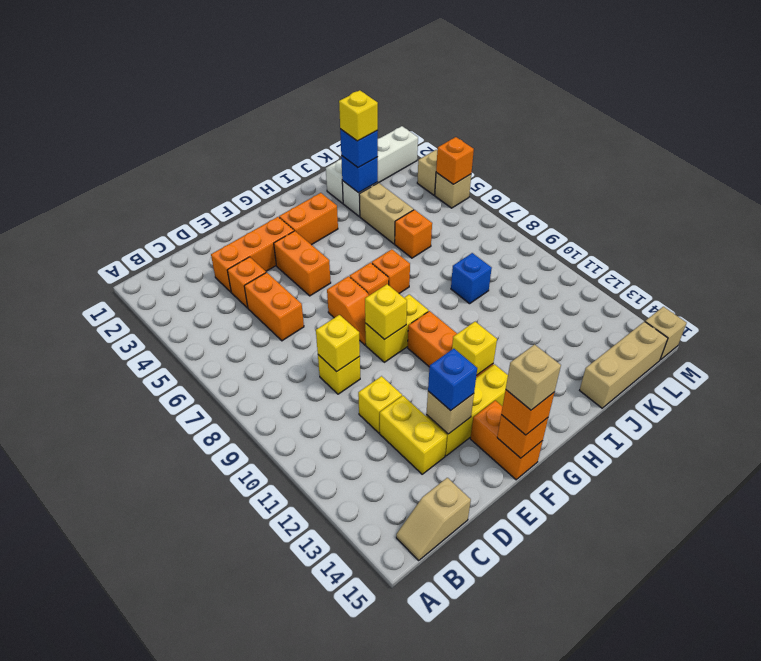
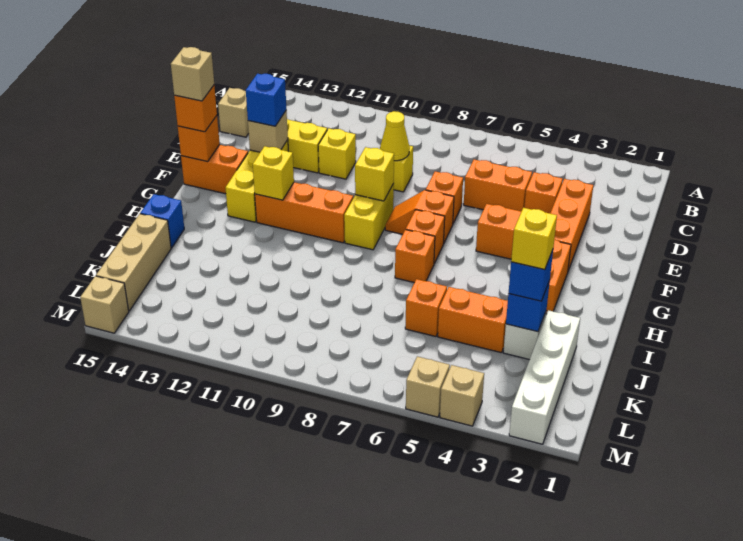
yellow 1x1 brick [316,315,360,372] -> yellow 1x1 cone [380,111,410,161]
tan 1x2 brick [359,183,414,244] -> orange 1x2 brick [438,287,508,353]
blue 1x1 brick [451,253,492,304] -> blue 1x1 brick moved to [140,194,184,248]
orange 1x1 brick [436,137,474,184] -> orange 1x1 brick moved to [426,171,463,223]

